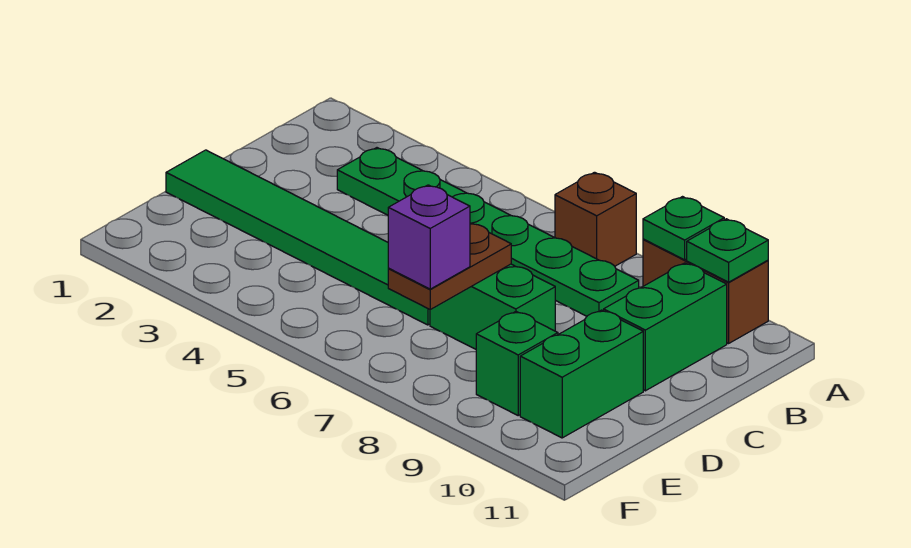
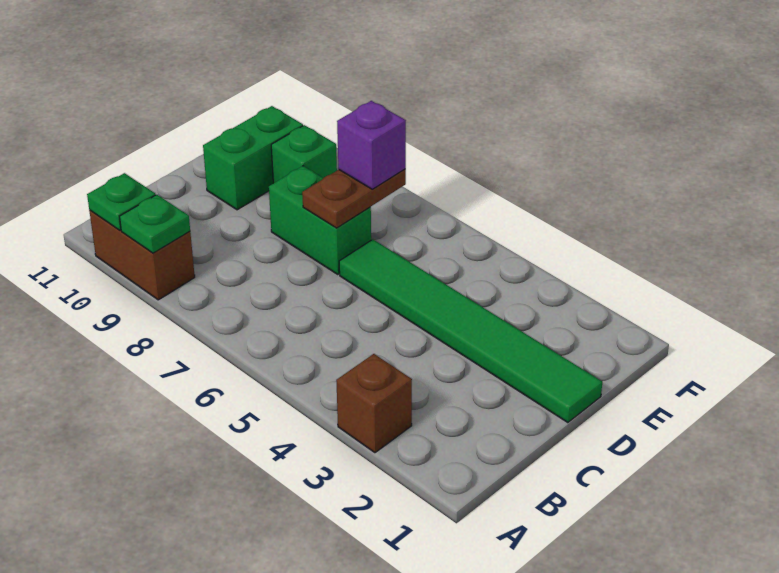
brown 1x1 brick [555,172,636,266] -> brown 1x1 brick moved to [336,354,412,453]
green 1x6 plate [337,148,639,316] -> none
green 1x2 brick [604,263,727,391] -> none

